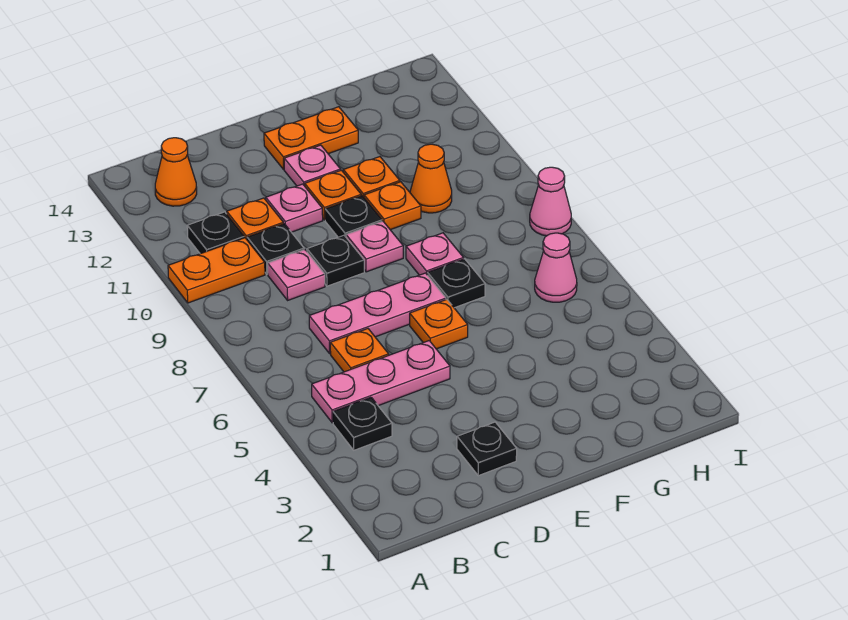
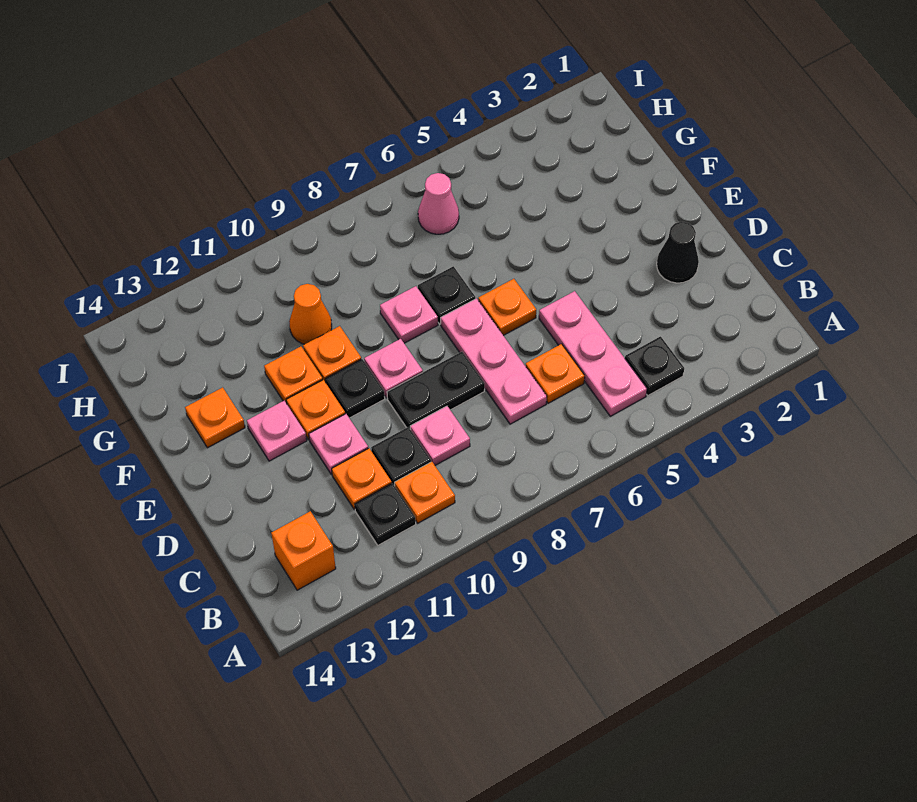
orange 1x2 plate [168,238,265,303] -> orange 1x1 plate [395,462,455,523]
orange 1x1 cone [155,138,197,206] -> orange 1x1 brick [271,511,336,590]
black 1x1 plate [457,422,517,476] -> black 1x1 cone [657,222,699,283]
black 1x1 plate [307,235,364,286] -> black 1x2 plate [387,352,485,428]
orange 1x2 plate [264,107,358,169] -> orange 1x1 plate [185,387,245,448]
pink 1x1 cone [530,167,571,236] -> none

